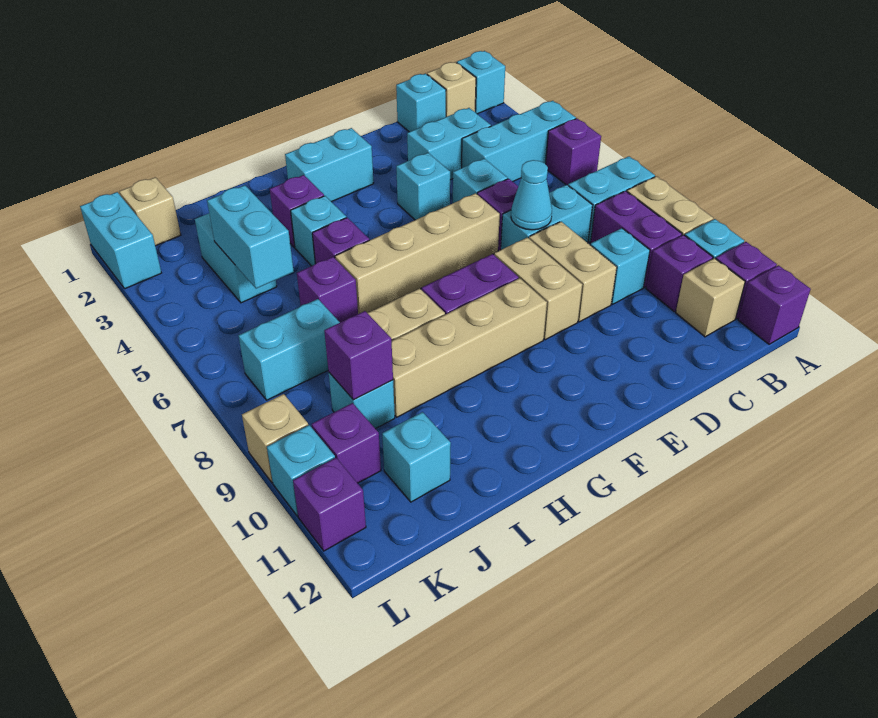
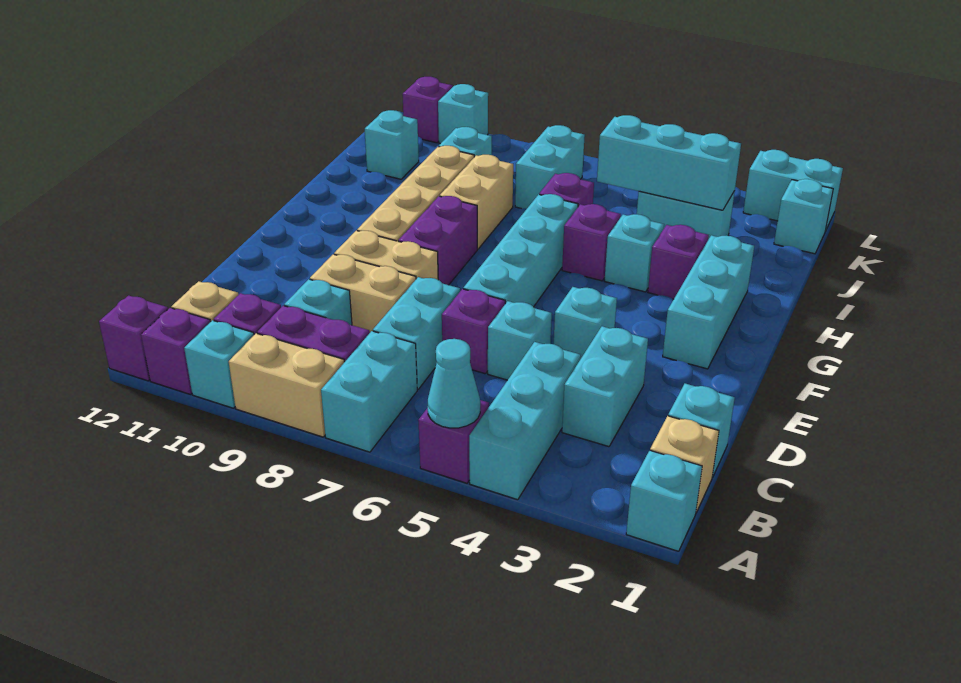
cyan 1x1 cone [511,160,552,230] -> cyan 1x1 cone moved to [428,339,480,428]
tan 1x4 brick [335,193,500,314] -> cyan 1x4 brick [463,194,578,307]
cyan 1x2 brick [285,128,374,202] -> cyan 1x3 brick [663,235,754,369]
cyan 1x2 brick [207,185,294,289] -> cyan 1x3 brick [597,115,741,210]
purple 1x1 brick [324,311,393,400] -> none
tan 1x1 brick [119,177,181,246] -> cyan 1x1 brick [774,179,833,254]
purple 1x1 brick [312,403,381,483] -> none
tan 1x1 brick [242,394,308,483] -> none

